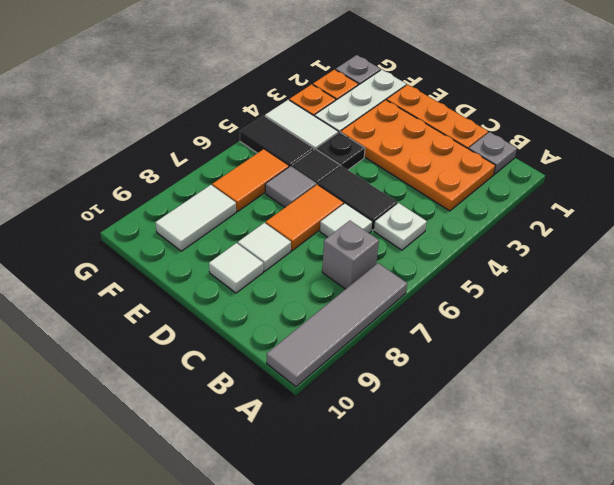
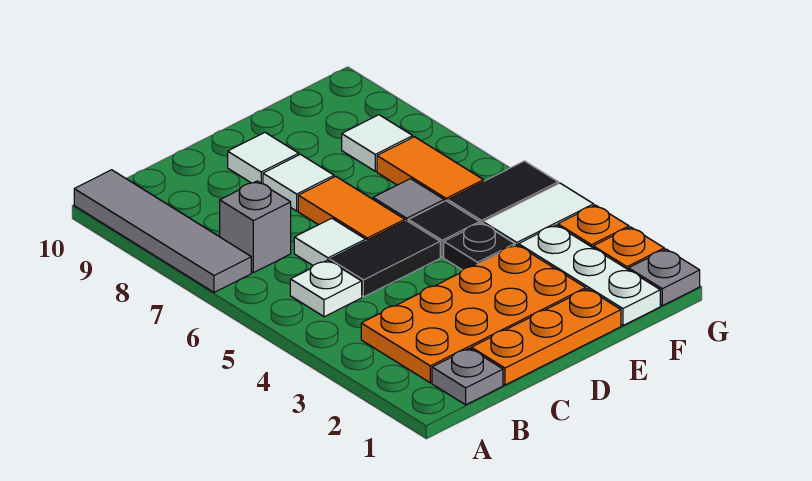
white 1x2 tile [155,185,236,251] -> white 1x1 tile [342,115,413,171]

